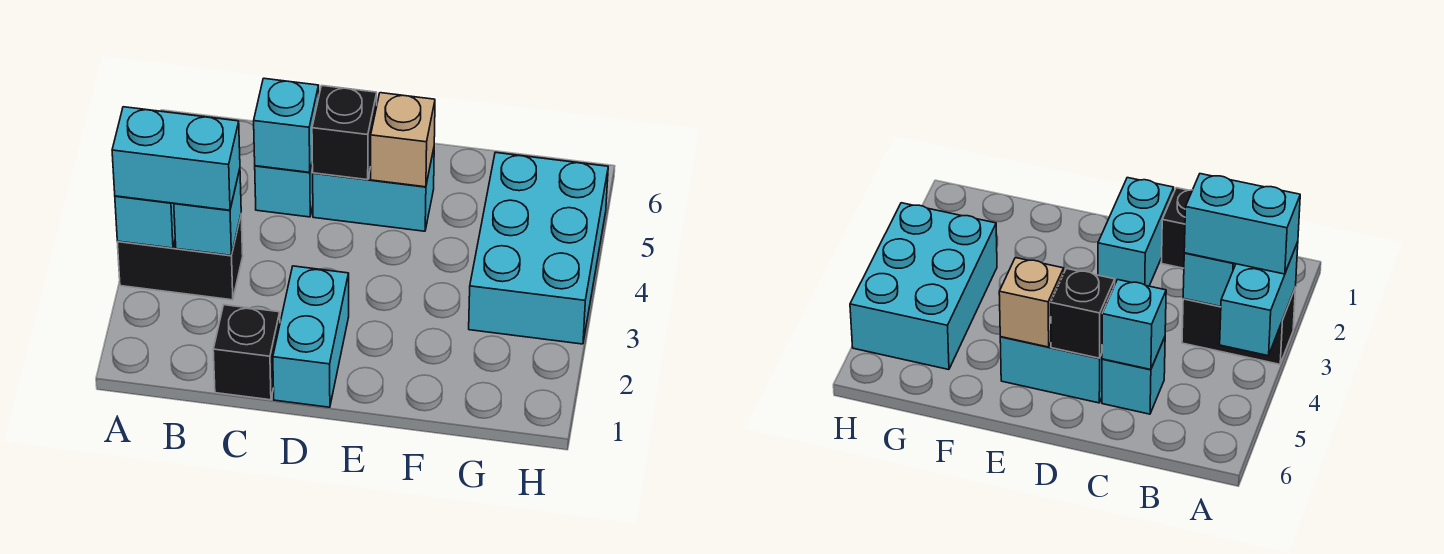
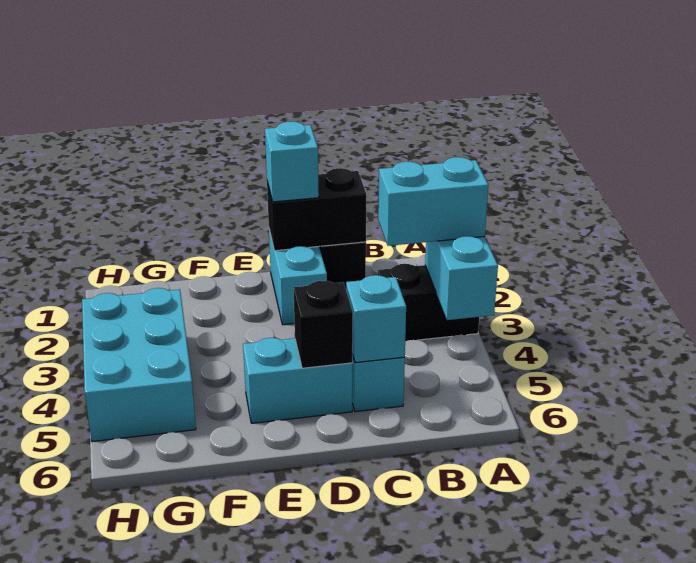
cyan 1x1 brick [174,169,241,256] -> cyan 1x1 brick moved to [265,121,319,202]
none -> black 1x2 brick [267,168,366,251]
tan 1x1 brick [371,93,435,187] -> none

